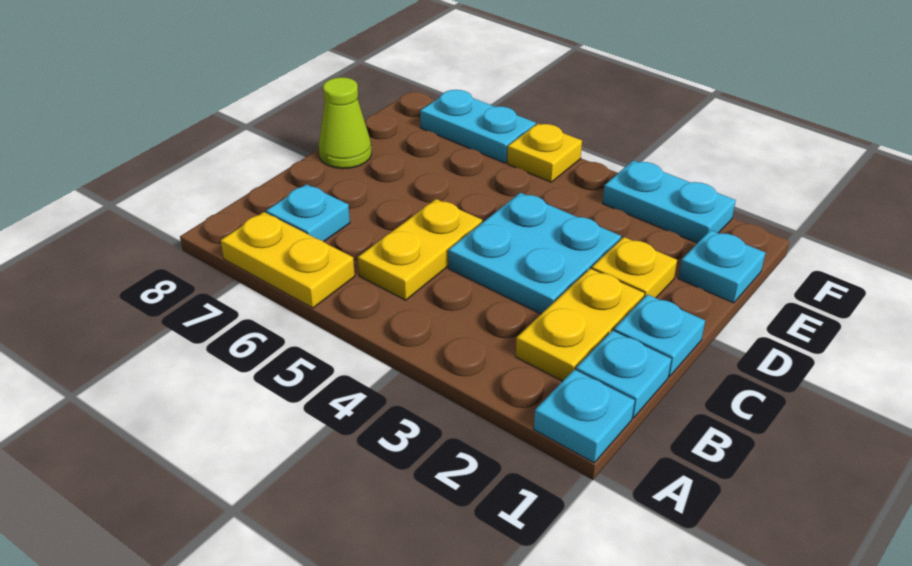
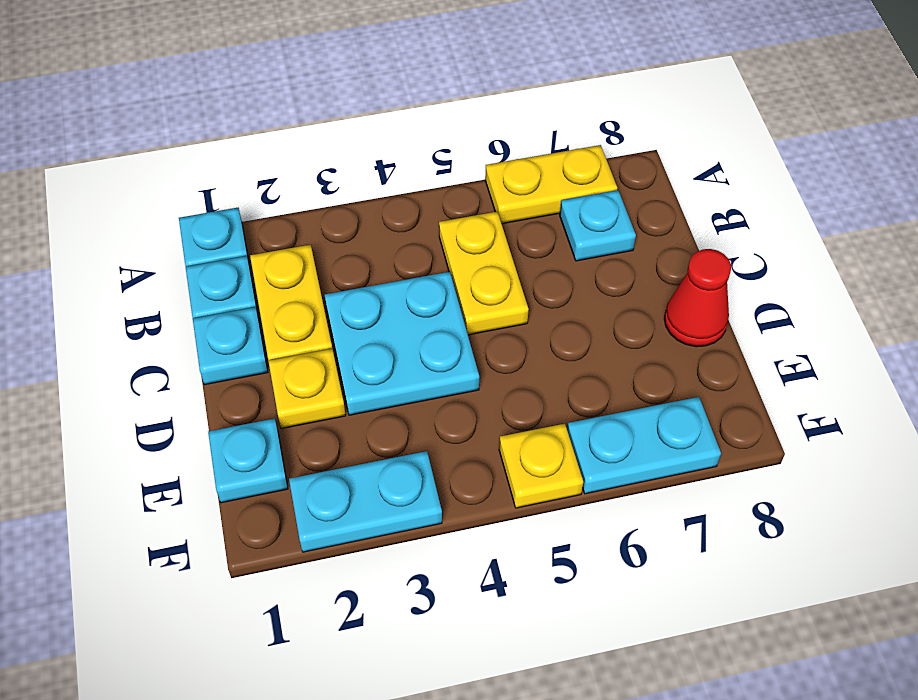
lime 1x1 cone [319,77,372,169] -> red 1x1 cone [664,249,731,347]

